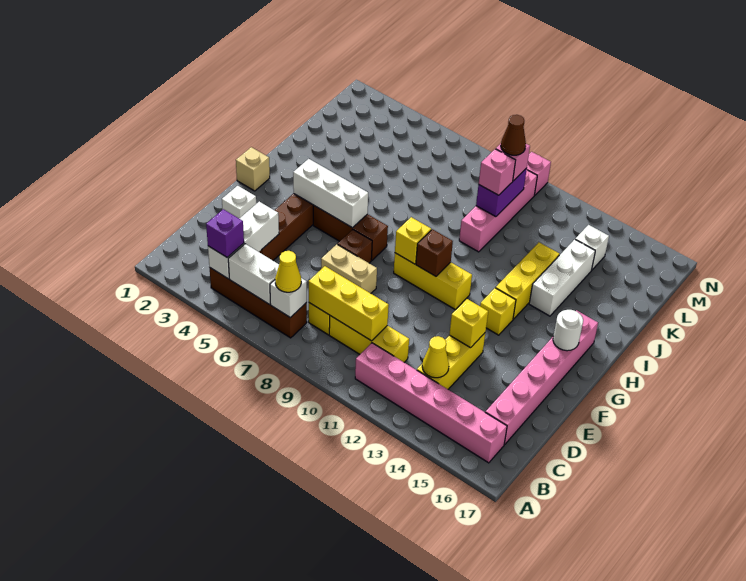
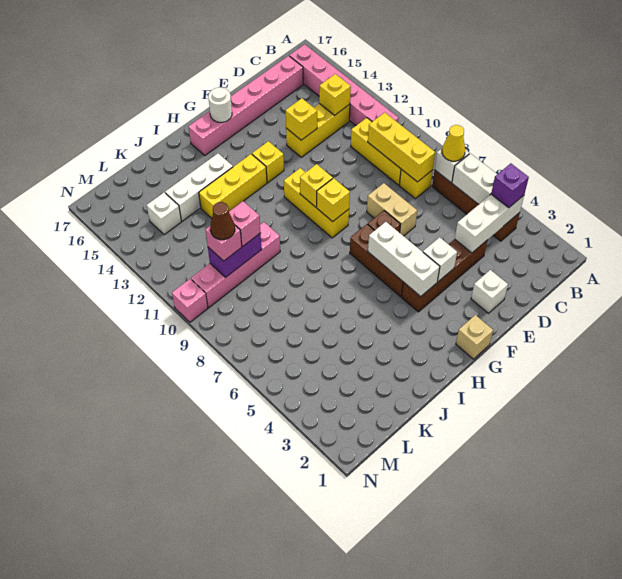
yellow 1x1 cone [422,336,449,378] -> yellow 1x1 brick [319,74,351,115]
none -> white 1x1 brick [423,237,457,282]
brown 1x1 brick [416,229,453,276] -> yellow 1x1 brick [300,164,333,207]

